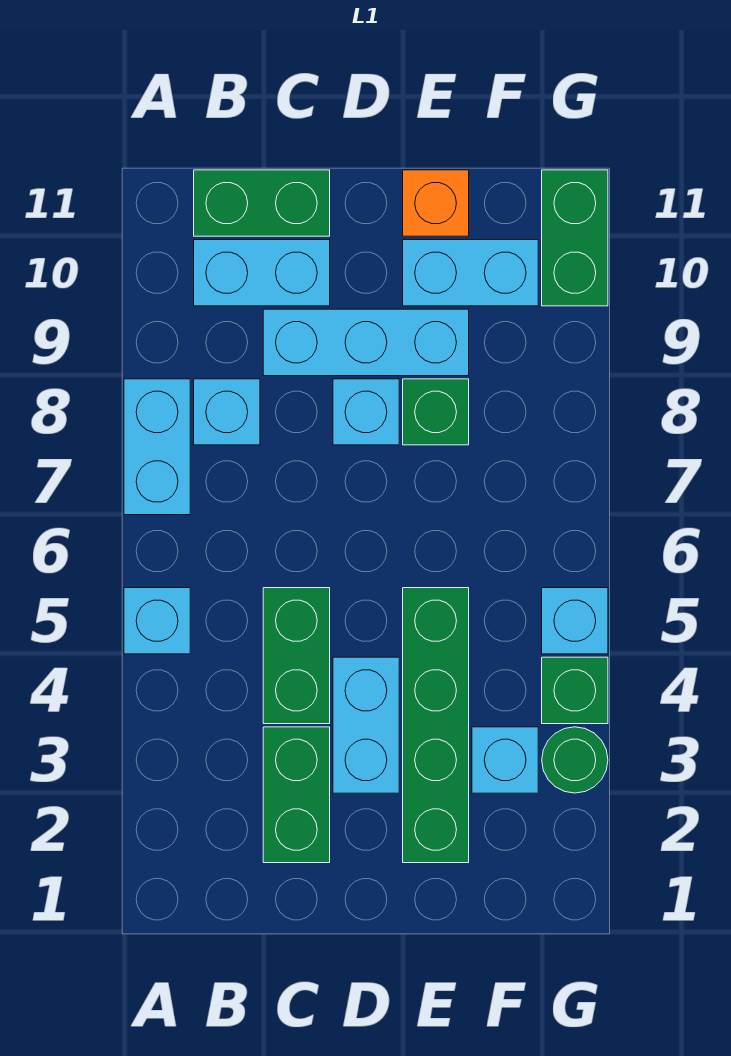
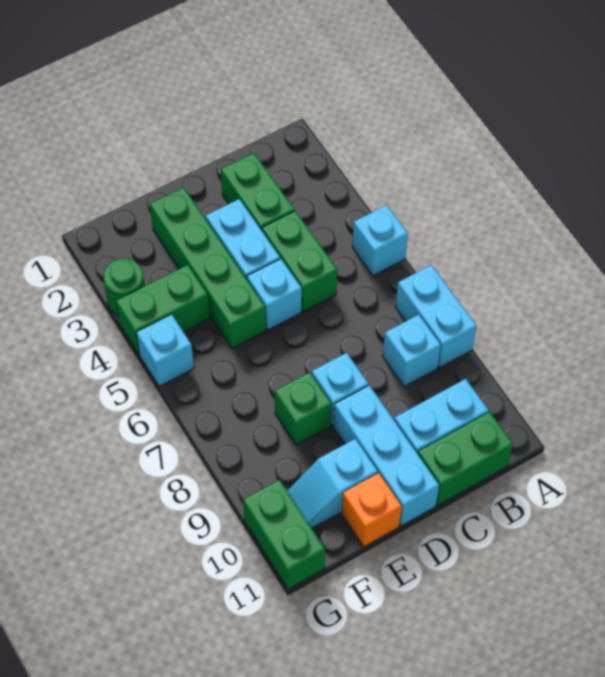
cyan 1x3 brick [263,309,469,376] -> cyan 1x3 brick turned to [333,385,439,526]
cyan 1x2 brick [403,240,538,306] -> cyan 1x2 slope [288,439,378,528]
cyan 1x1 brick [472,727,538,793] -> cyan 1x1 brick moved to [247,259,302,330]
green 1x1 brick [542,657,608,724] -> green 1x2 brick [116,265,210,355]

